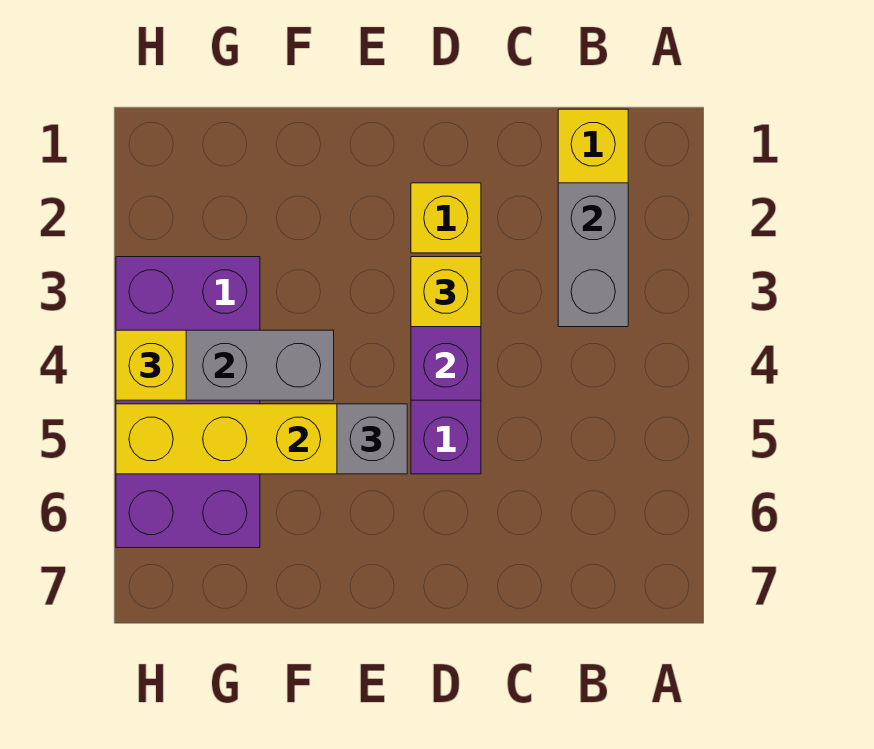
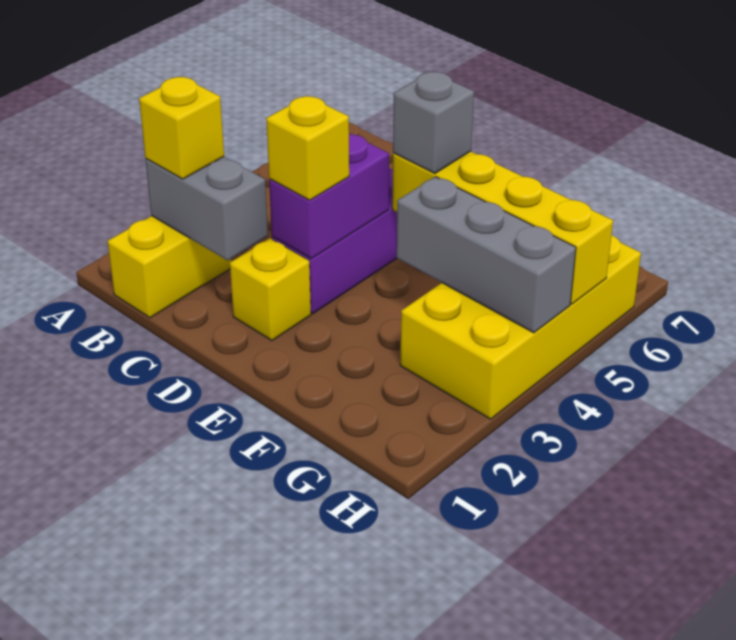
grey 1x2 brick [558,183,628,327] -> grey 1x2 brick turned to [145,157,268,260]
purple 2x4 brick [116,257,260,548] -> yellow 2x4 brick [400,235,641,419]
yellow 1x1 brick [116,330,186,400] -> yellow 1x1 brick moved to [139,77,224,179]

